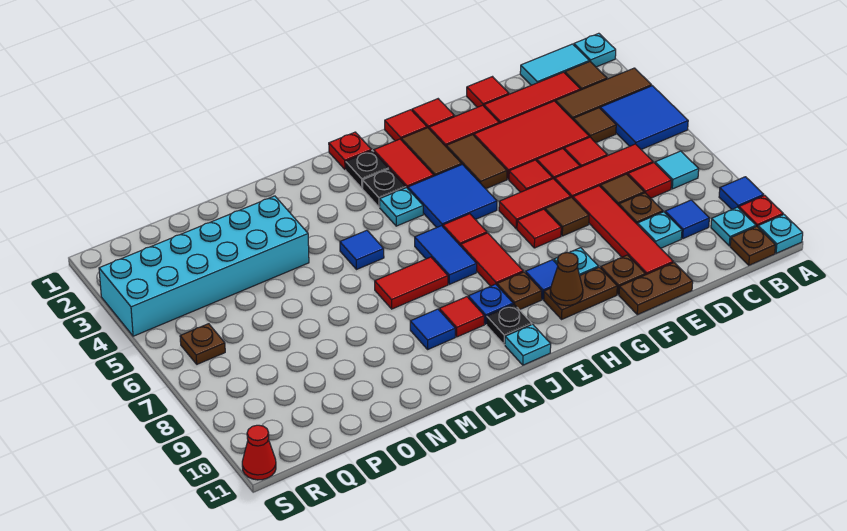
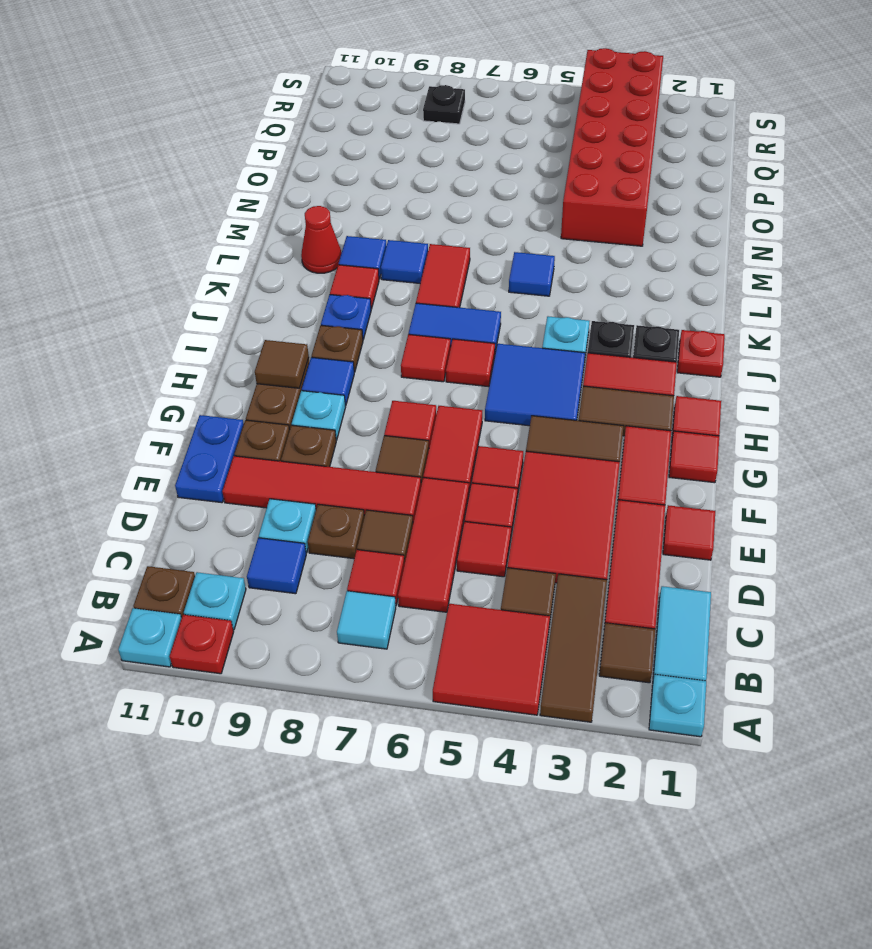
blue 2x2 tile [600,86,688,149] -> red 2x2 tile [433,604,550,715]
blue 1x1 tile [719,177,764,209] -> blue 1x1 tile moved to [381,240,428,283]
brown 1x2 plate [619,263,693,315] -> blue 1x2 plate [175,415,244,503]
brown 1x1 cone [550,253,583,306] -> brown 1x1 tile [255,340,309,388]
red 1x2 tile [461,233,523,286] -> red 1x1 tile [401,334,451,382]
black 1x1 plate [487,304,532,345] -> black 1x1 plate moved to [423,85,465,124]
cyan 1x1 plate [505,324,551,365] -> none
cyan 2x6 brick [99,196,309,336] -> red 2x6 brick [561,48,663,246]
brown 1x1 plate [180,324,225,364] -> brown 1x1 plate moved to [281,425,336,467]
red 1x1 cone [242,425,276,480] -> red 1x1 cone moved to [301,206,341,273]

